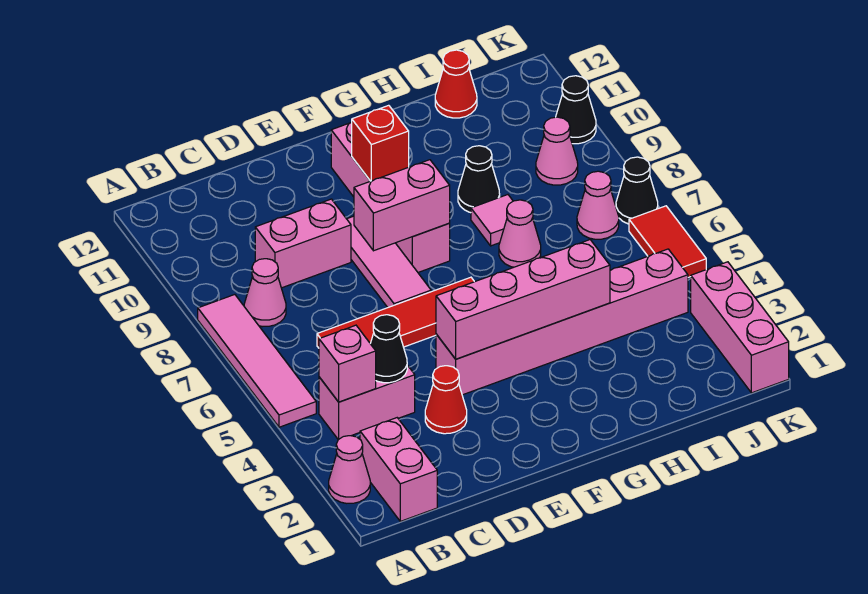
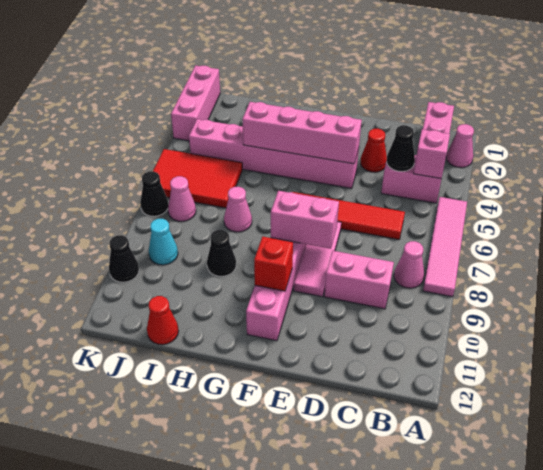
pink 1x1 tile [471,195,513,246] -> none
pink 1x1 cone [536,117,578,185] -> cyan 1x1 cone [149,219,178,265]
red 1x2 tile [629,206,706,278] -> red 2x3 tile [153,149,242,208]

